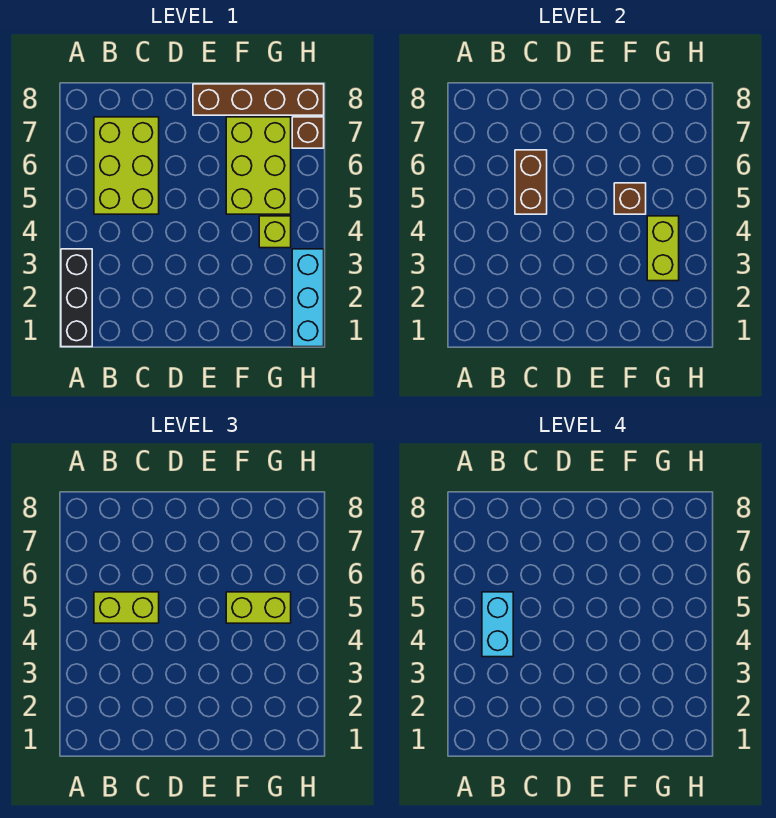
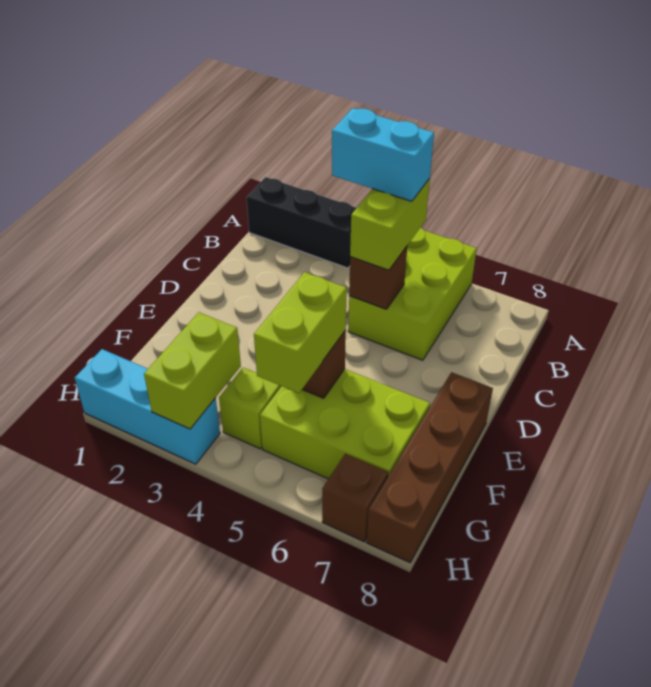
lime 2x3 brick [94,117,159,214] -> lime 2x3 brick turned to [348,228,477,360]
brown 1x2 brick [515,150,547,214] -> brown 1x1 brick [349,247,407,309]
lime 1x2 brick [647,216,679,281] -> lime 1x2 brick turned to [144,312,241,429]

